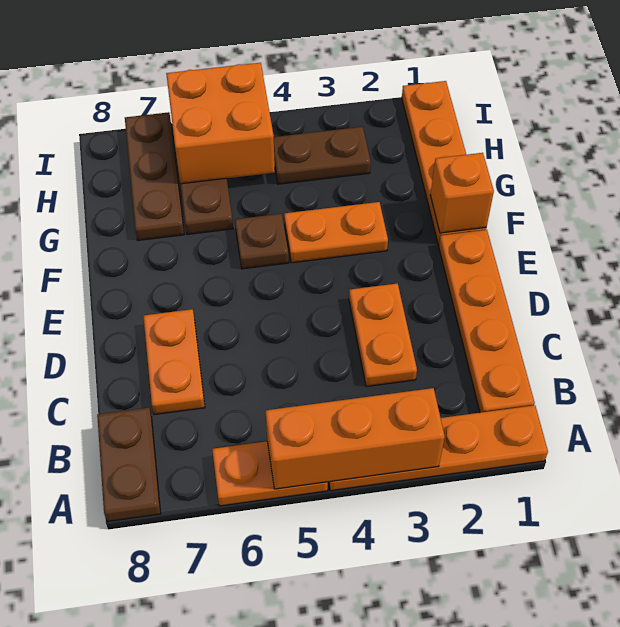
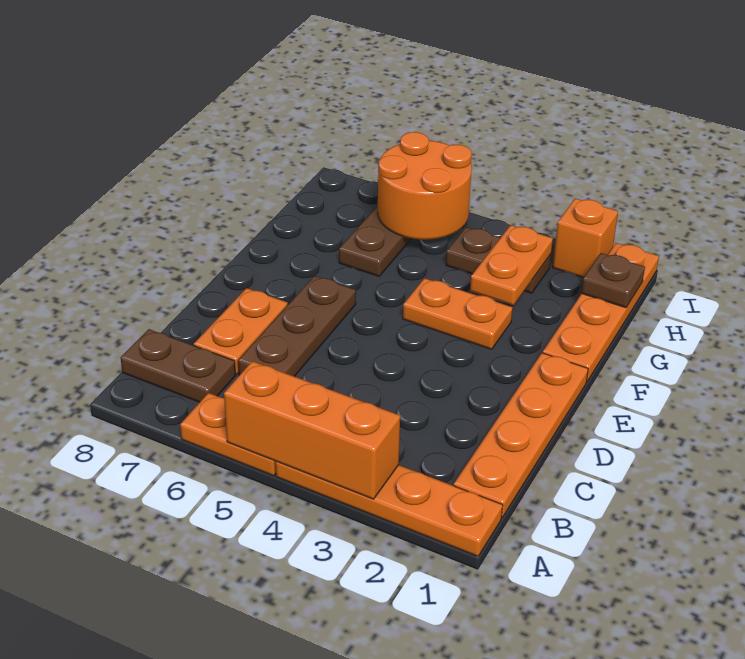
brown 1x2 plate [97,408,161,522] -> brown 1x2 plate turned to [121,329,235,402]
orange 1x2 plate [349,283,417,387] -> orange 1x2 plate moved to [470,225,553,305]
orange 1x1 brick [430,153,494,233] -> orange 1x1 brick moved to [553,198,618,278]
brown 1x1 plate [235,214,289,269] -> brown 1x1 plate moved to [582,253,645,308]
brown 1x3 plate [125,112,184,240] -> brown 1x3 plate moved to [238,276,356,377]
orange 2x2 brick [166,63,275,184] -> orange 2x2 round brick [378,132,472,240]

